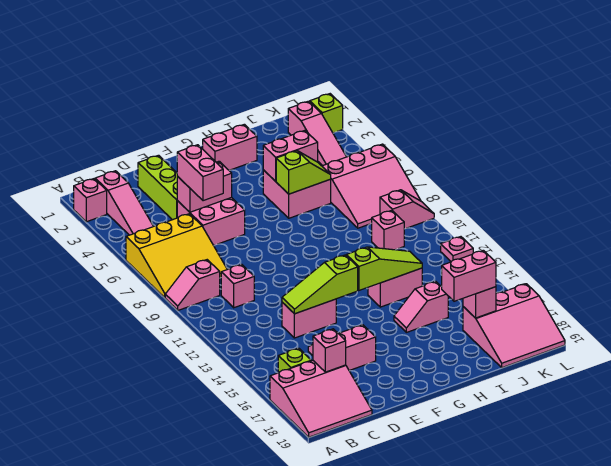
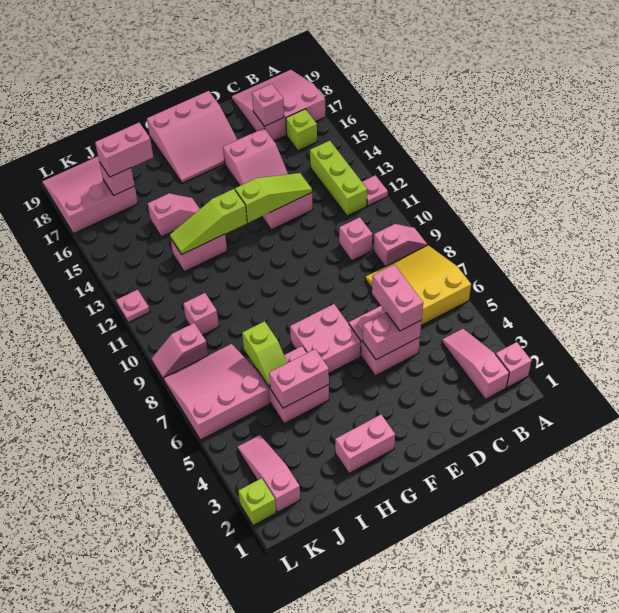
none -> pink 1x1 plate [362,175,388,206]
lime 1x3 brick [138,155,178,220] -> lime 1x3 brick moved to [310,141,367,216]
none -> pink 3x3 slope [147,91,237,183]
none -> pink 2x2 brick [290,304,361,373]
lime 1x2 slope [276,151,331,194] -> lime 1x2 slope turned to [242,321,287,388]

